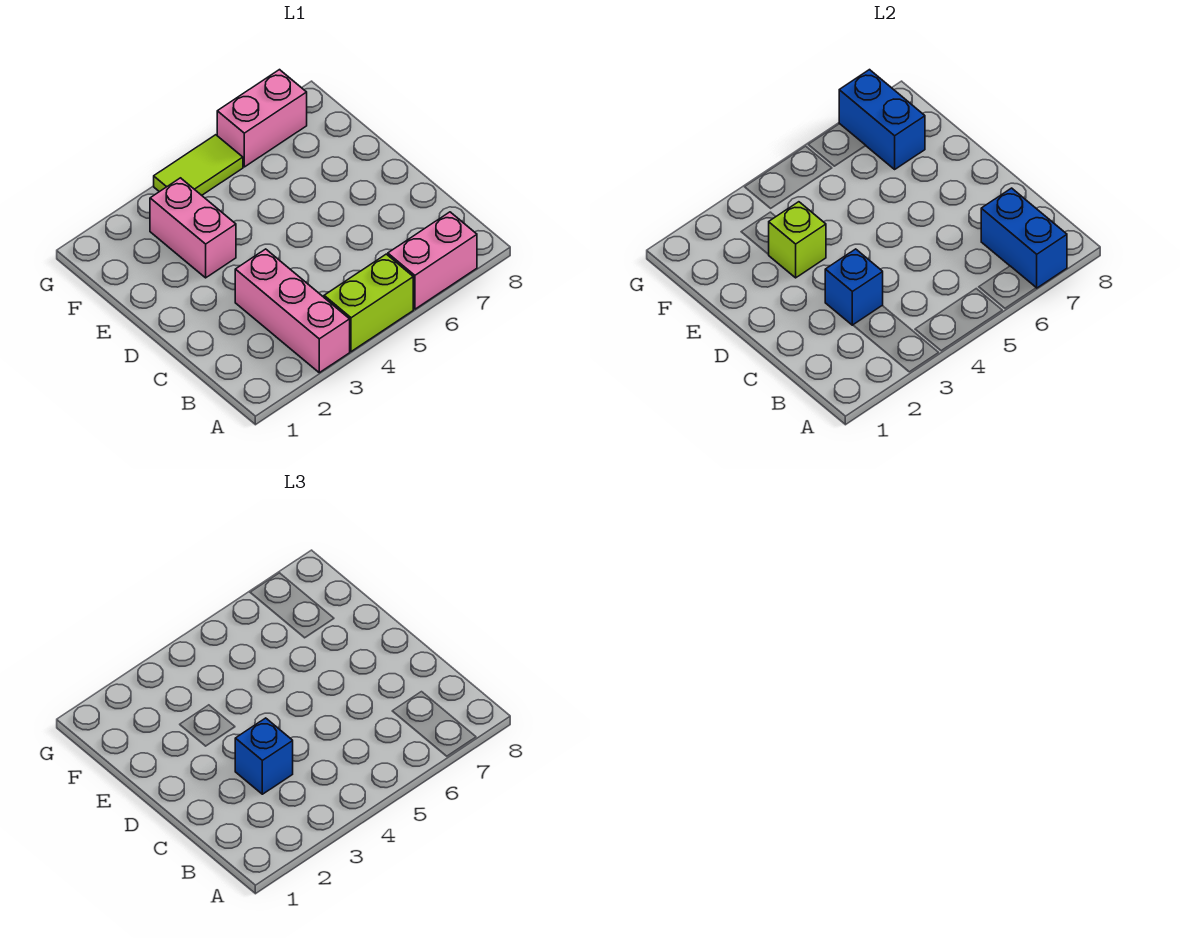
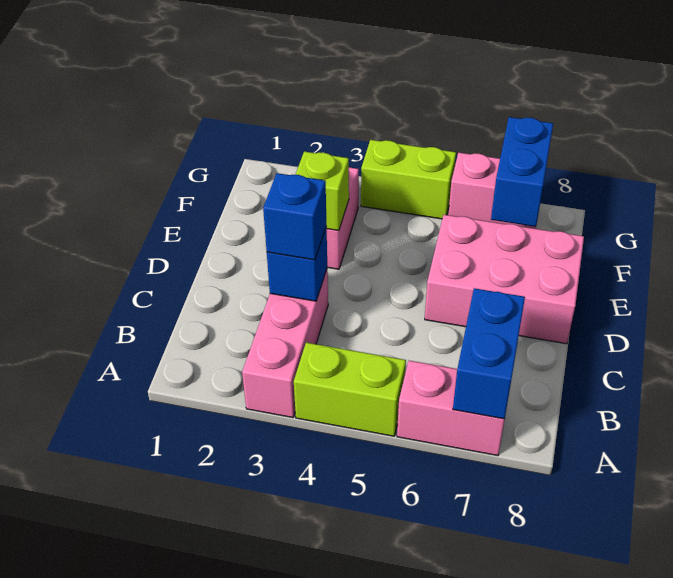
none -> pink 2x3 brick [425,215,584,344]
lime 1x2 tile [154,135,243,195] -> lime 1x2 brick [361,140,456,219]

